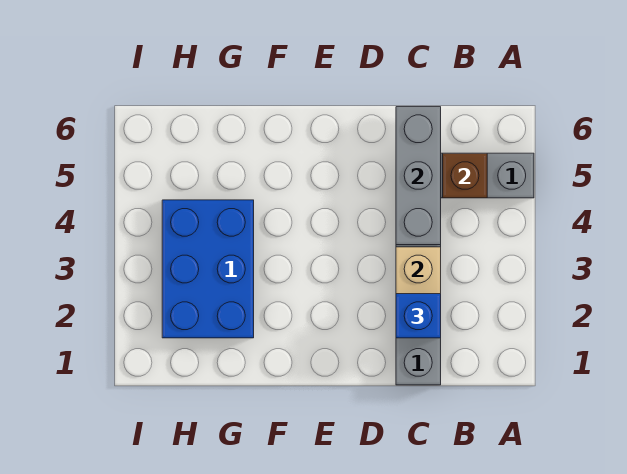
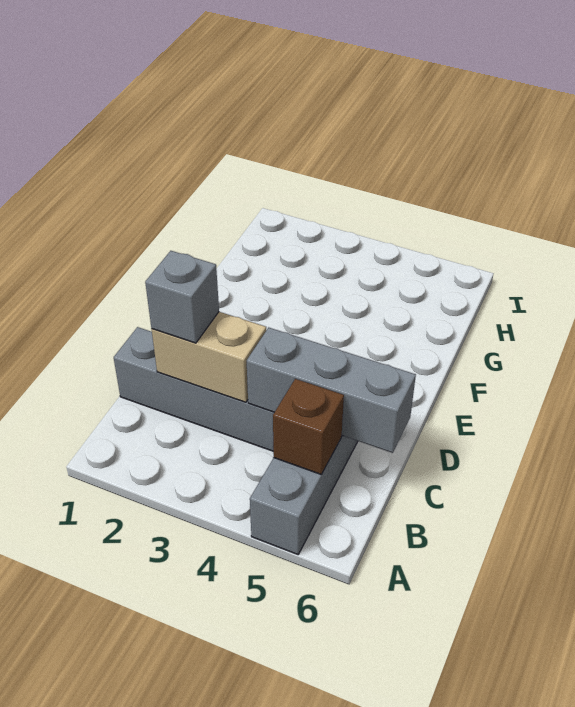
blue 1x1 brick [396,294,441,338] -> grey 1x1 brick [145,251,219,343]
blue 2x3 brick [162,200,254,338] -> none

